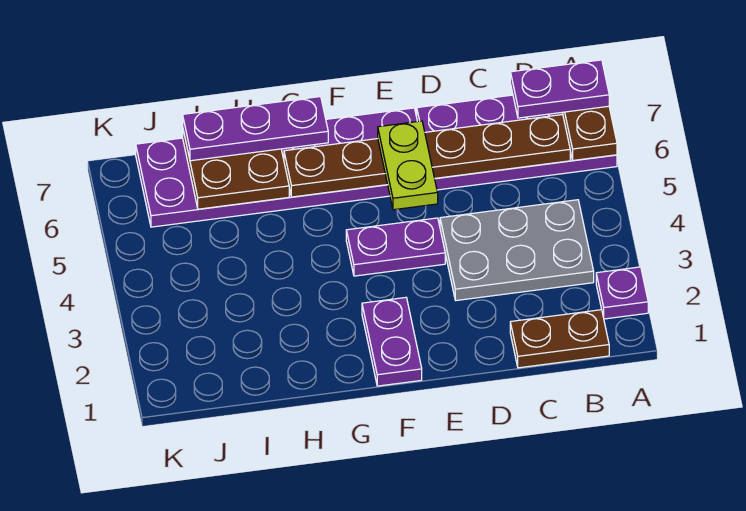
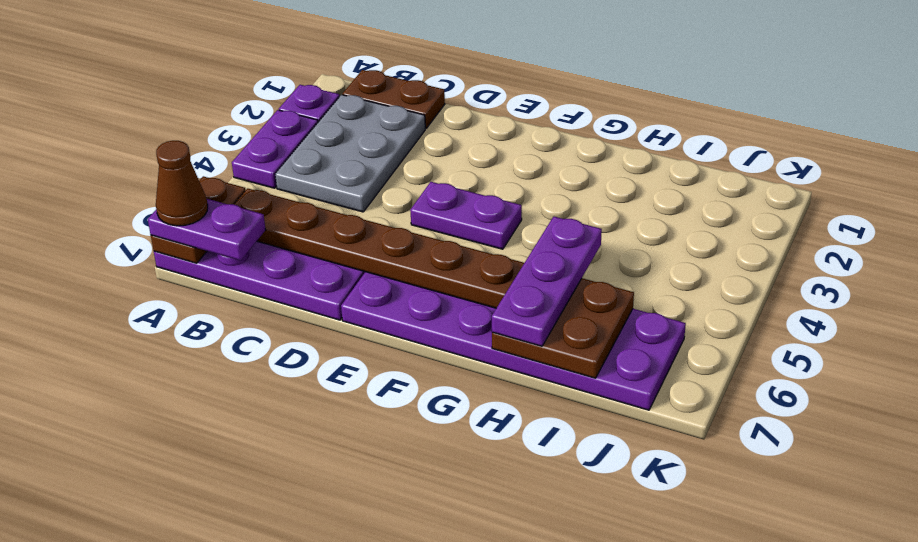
none -> brown 1x1 cone [156,141,208,226]
grey 2x3 plate [440,200,594,301] -> grey 2x3 plate turned to [275,95,425,212]
lime 1x2 plate [378,121,438,210] -> none
purple 1x2 plate [362,297,422,386] -> purple 1x2 plate moved to [232,110,318,188]
purple 1x3 plate [183,96,328,161] -> purple 1x3 plate turned to [492,217,602,346]

